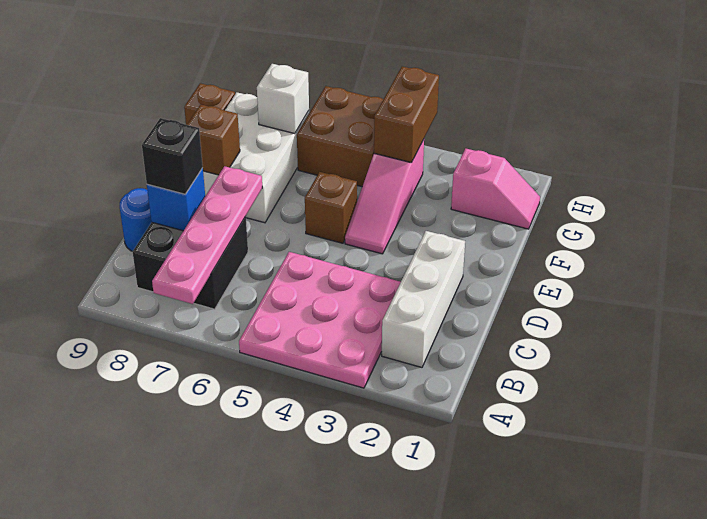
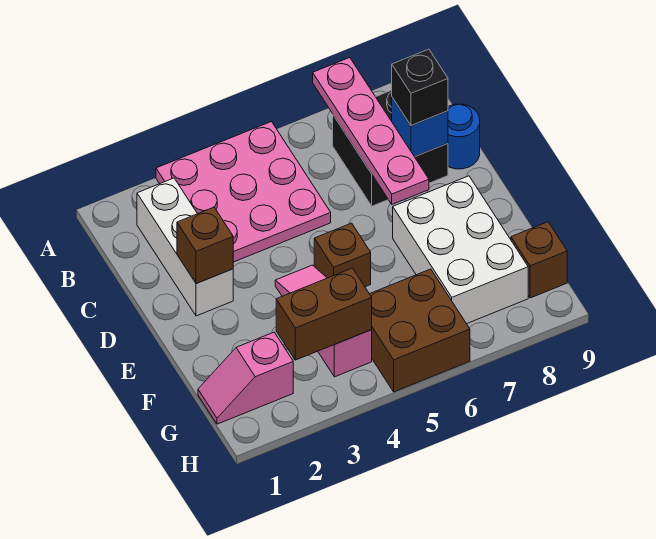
brown 1x1 brick [187,104,240,175] -> brown 1x1 brick moved to [177,207,233,284]
brown 1x2 brick [374,66,439,163] -> brown 1x2 brick turned to [276,268,372,360]
white 1x1 brick [257,64,309,134] -> none

